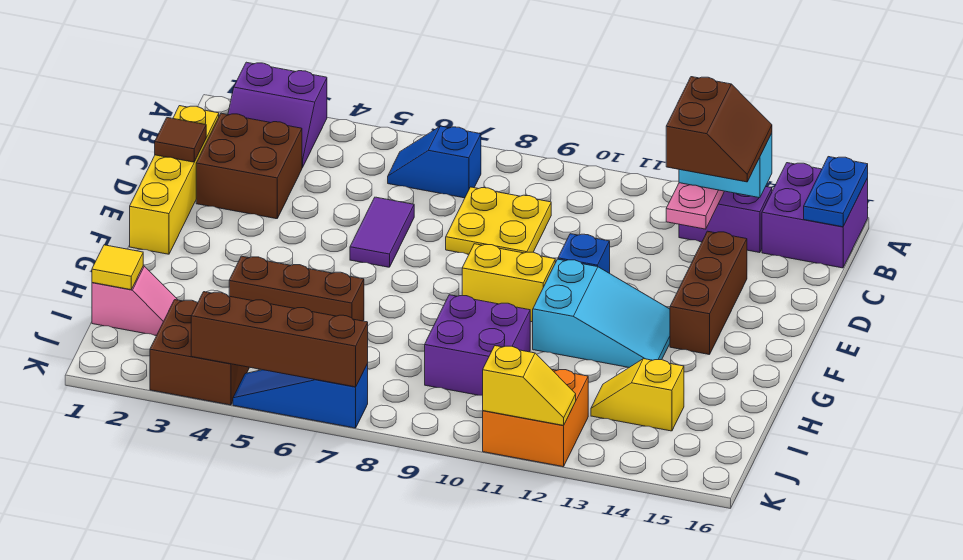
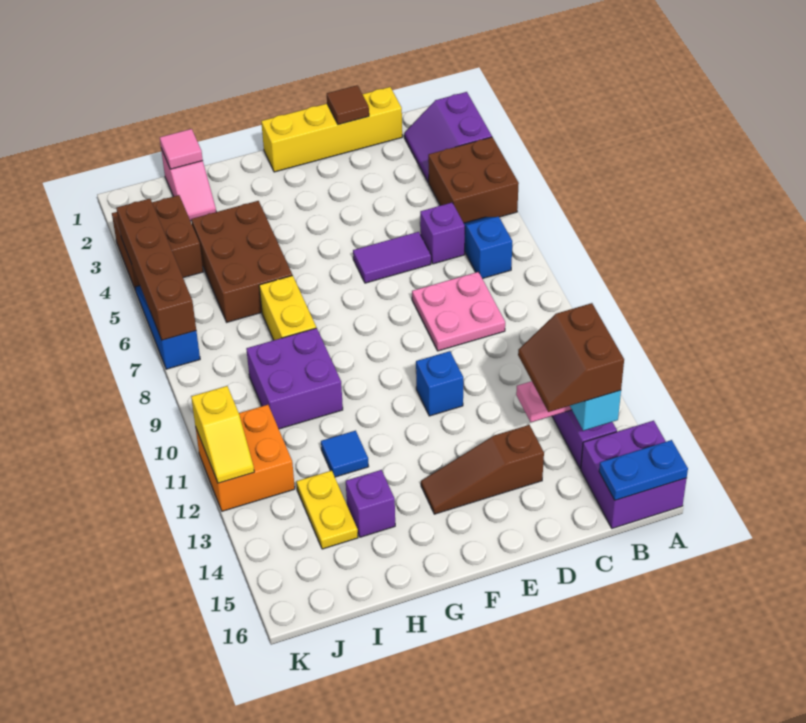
brown 2x2 slope [666,77,772,182] -> brown 2x2 slope turned to [518,303,624,412]
brown 2x2 brick [196,113,302,219] -> brown 2x2 brick moved to [428,137,519,223]
none -> purple 1x1 brick [420,203,465,264]
yellow 2x2 plate [446,187,551,254] -> pink 2x2 plate [412,272,505,351]
brown 1x3 brick [670,231,747,355] -> brown 1x3 slope [421,425,544,514]
yellow 1x2 brick [462,244,555,322] -> yellow 1x2 brick moved to [259,275,316,340]
cyan 2x3 slope [533,259,670,368] -> none
brown 1x3 brick [229,256,364,321] -> brown 2x3 brick [191,201,292,322]
none -> blue 1x1 tile [321,431,369,477]
none -> purple 1x1 brick [346,470,395,537]
yellow 1x1 tile [92,245,143,290] -> pink 1x1 tile [160,129,203,169]
yellow 1x2 slope [591,359,684,431] -> yellow 1x2 plate [296,471,358,549]

